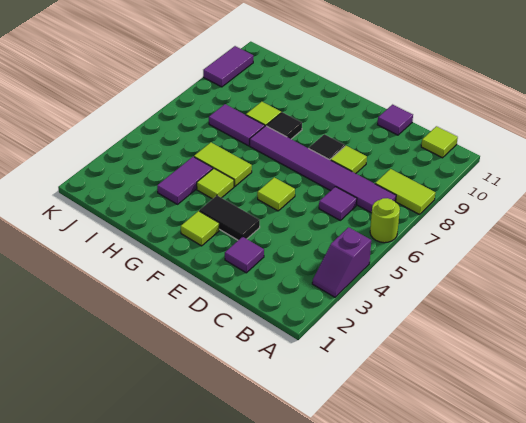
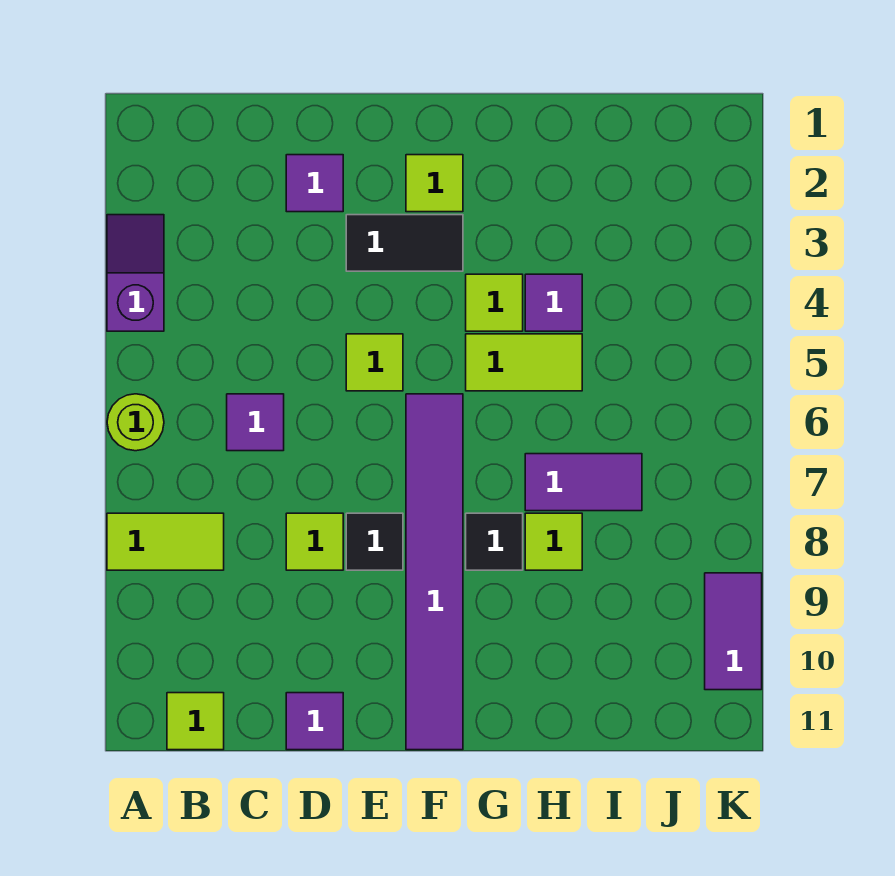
purple 1x6 tile [250,126,396,213] -> purple 1x6 tile turned to [406,394,463,750]
purple 1x2 tile [157,157,213,204] -> purple 1x1 tile [525,274,582,331]

